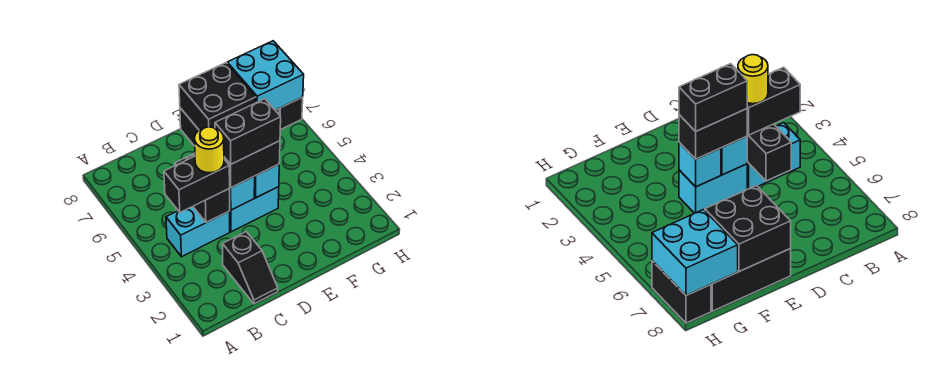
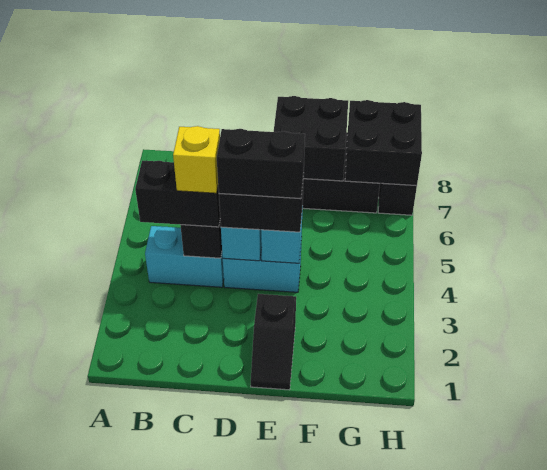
black 1x2 slope [222,232,278,304] -> black 1x2 slope moved to [251,294,296,390]
yellow 1x1 round brick [195,127,224,173] -> yellow 1x1 brick [173,126,220,193]
cyan 2x2 brick [227,41,304,110] -> black 2x2 brick [345,100,422,186]

